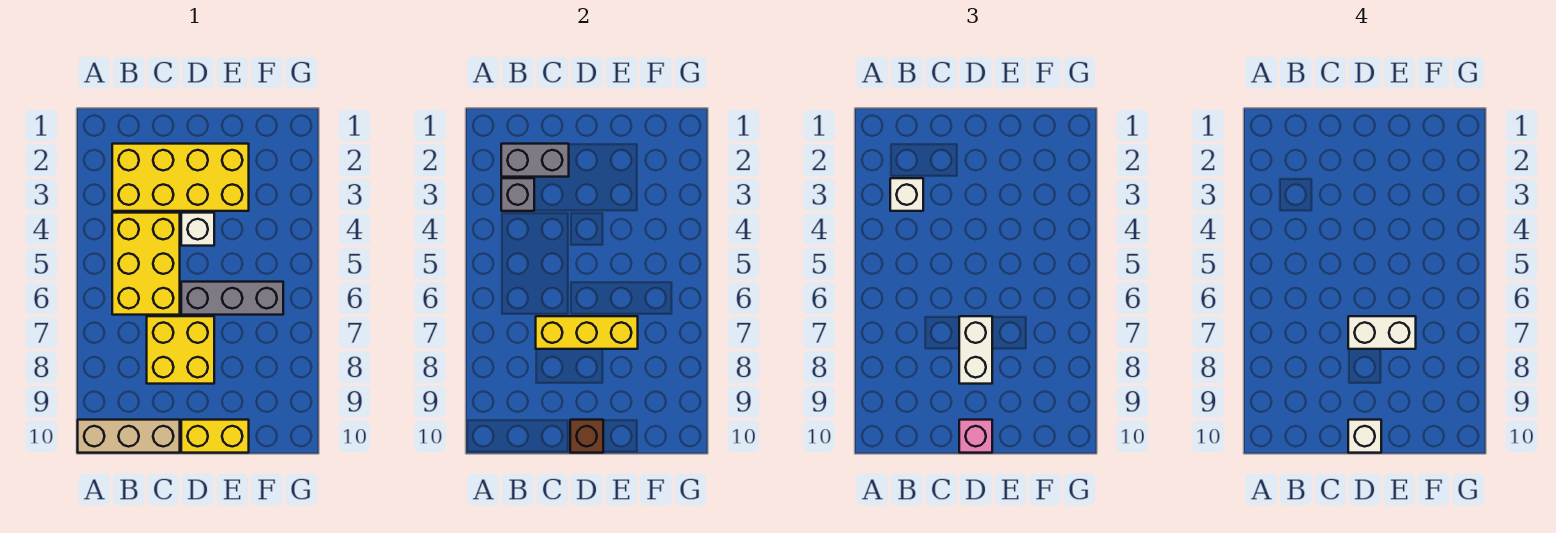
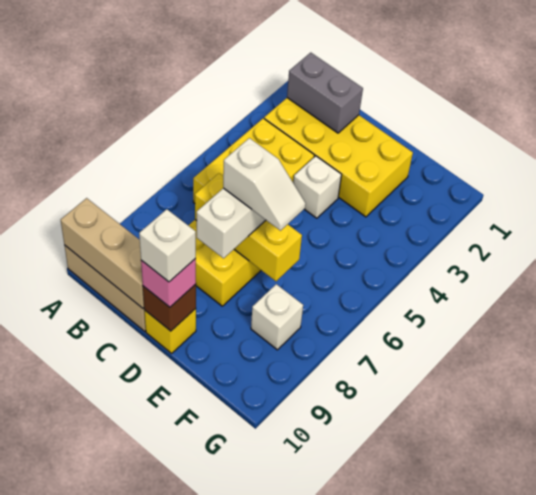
none -> tan 1x3 brick [61,198,144,308]
grey 1x1 brick [501,178,534,211] -> none
white 1x1 brick [890,178,923,211] -> white 1x1 brick moved to [251,284,303,350]
grey 1x3 brick [181,282,283,315] -> none
white 1x2 brick [1348,316,1416,349] -> white 1x2 slope [223,138,306,231]
yellow 1x2 brick [181,420,249,453] -> yellow 1x1 brick [144,309,196,353]

